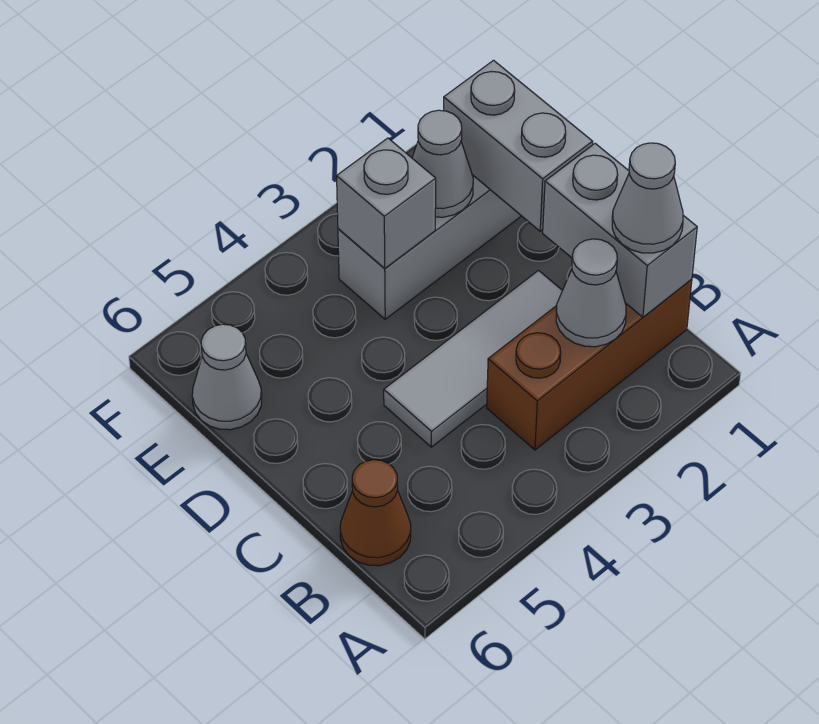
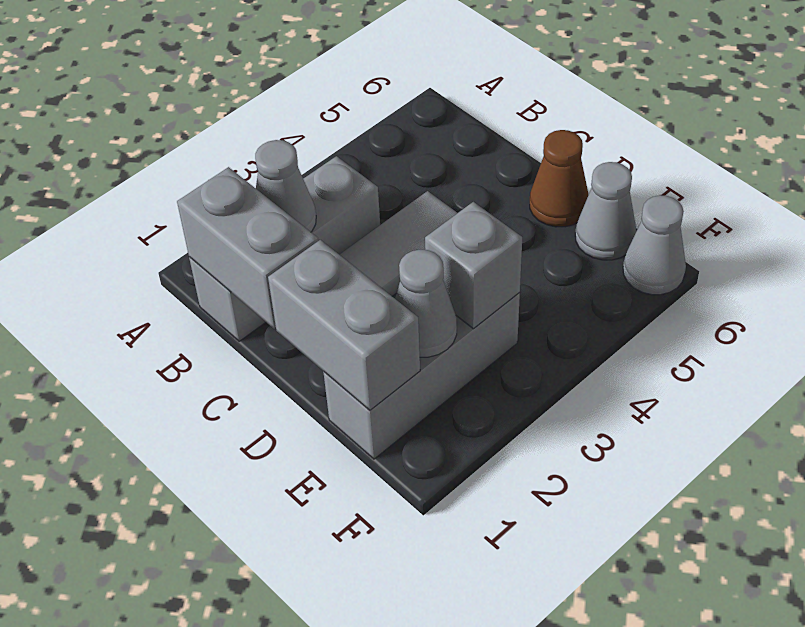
brown 1x3 brick [487,279,692,450] -> grey 1x3 brick [189,156,380,341]
grey 1x1 cone [612,143,683,253] -> grey 1x1 cone moved to [623,195,686,295]
brown 1x1 cone [340,460,411,566] -> brown 1x1 cone moved to [530,130,588,227]

